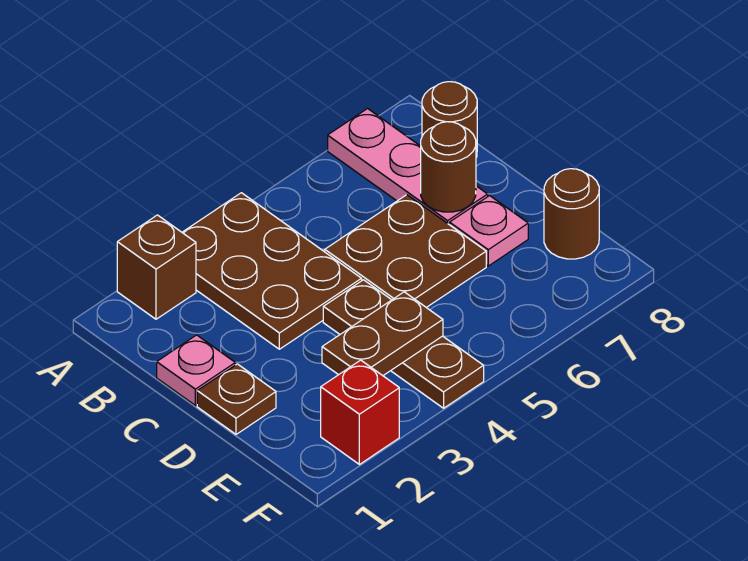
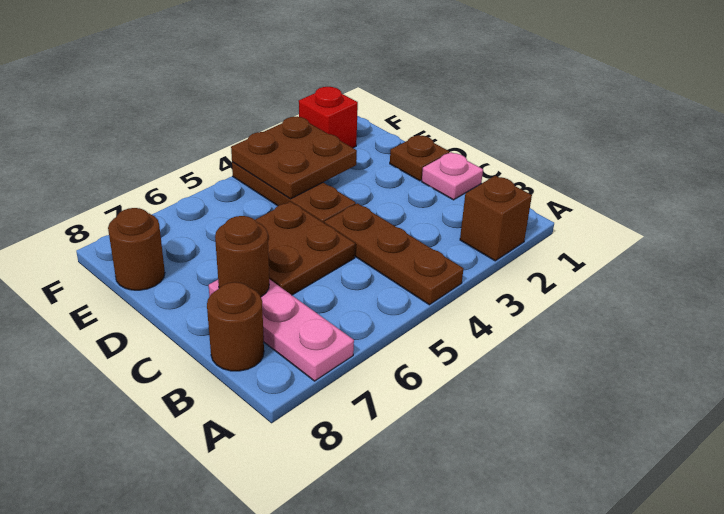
brown 2x3 plate [182,193,362,349] -> brown 1x3 plate [324,203,463,305]
pink 1x1 plate [450,196,528,266] -> none
brown 1x2 plate [322,292,443,376] -> brown 2x2 plate [231,117,357,199]

